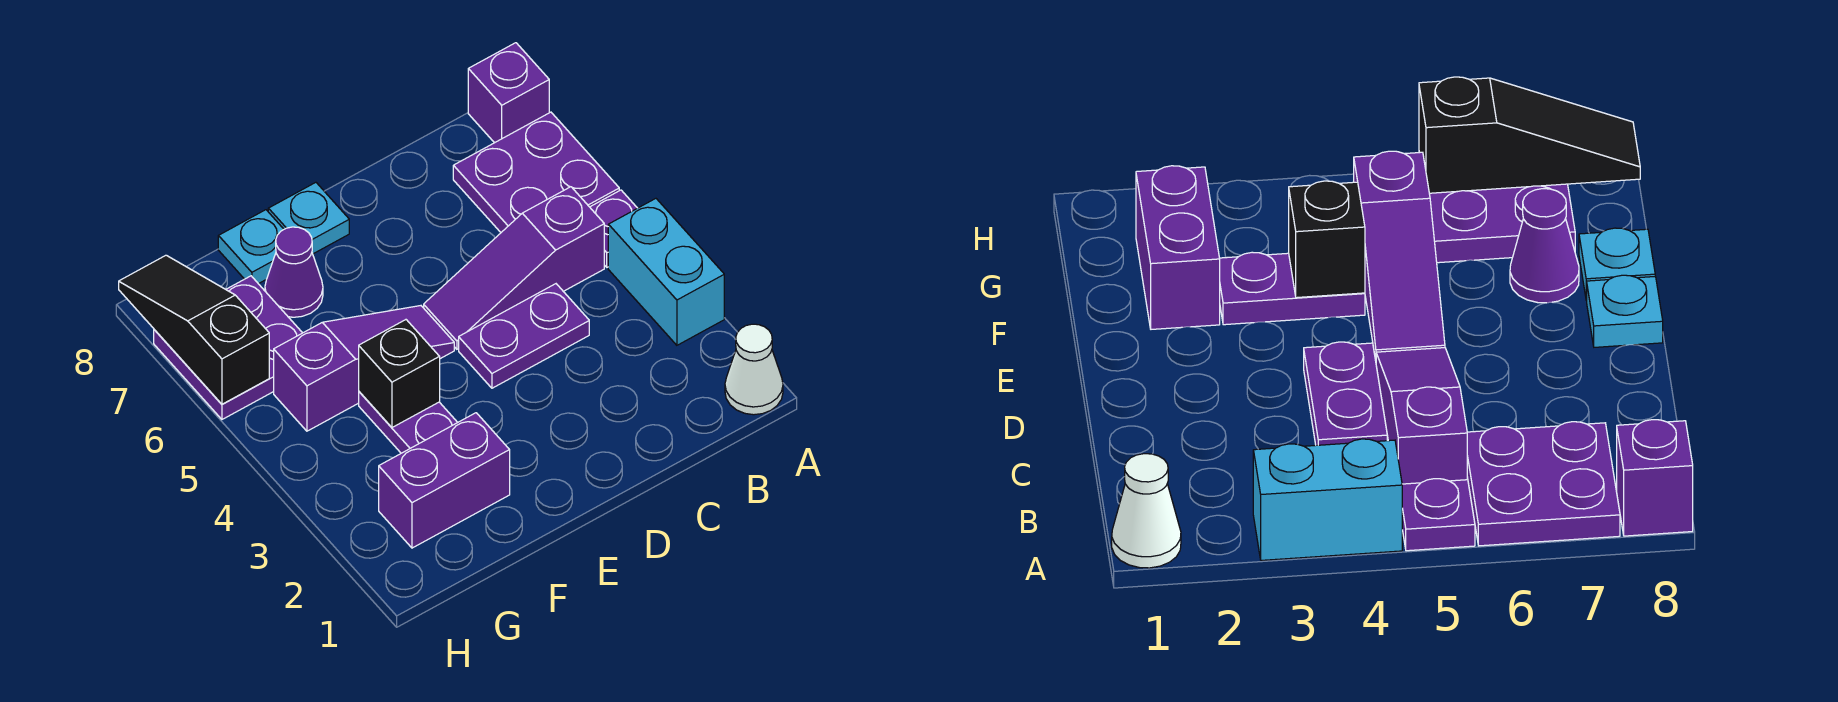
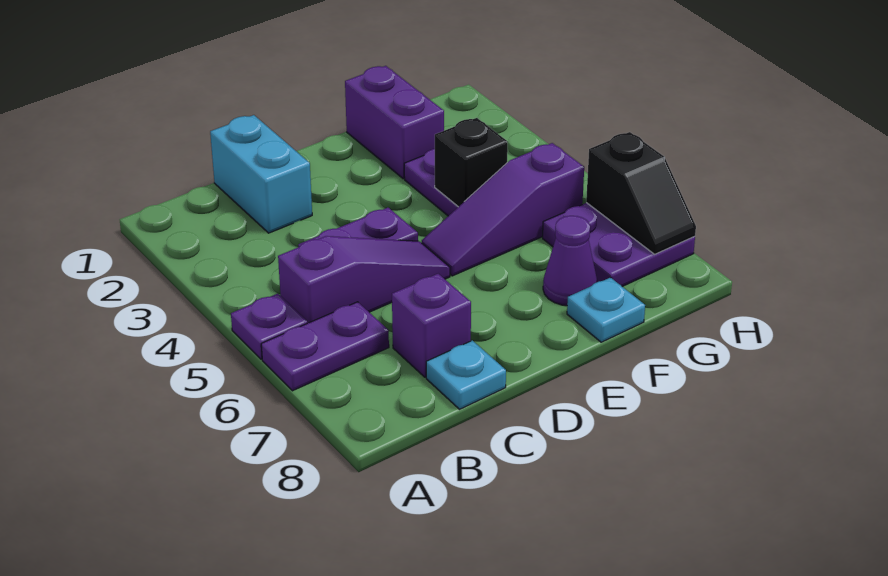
white 1x1 cone [725,324,783,415] -> none
cyan 1x2 brick [608,199,724,345] -> cyan 1x2 brick moved to [210,115,312,233]
purple 2x2 plate [453,112,619,232] -> purple 1x2 plate [261,302,389,391]
purple 1x1 brick [468,43,549,143] -> purple 1x1 brick moved to [392,274,471,377]
cyan 1x1 plate [268,182,349,254] -> cyan 1x1 plate moved to [426,340,506,409]
purple 1x2 brick [379,413,510,548] -> purple 1x2 brick turned to [345,66,444,179]
black 1x3 slope [119,255,269,404] -> black 1x2 slope [586,132,696,254]

